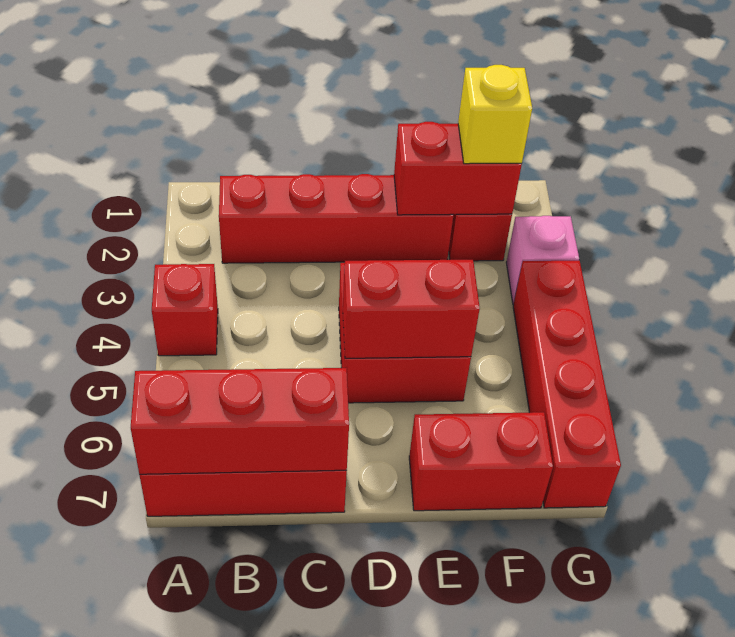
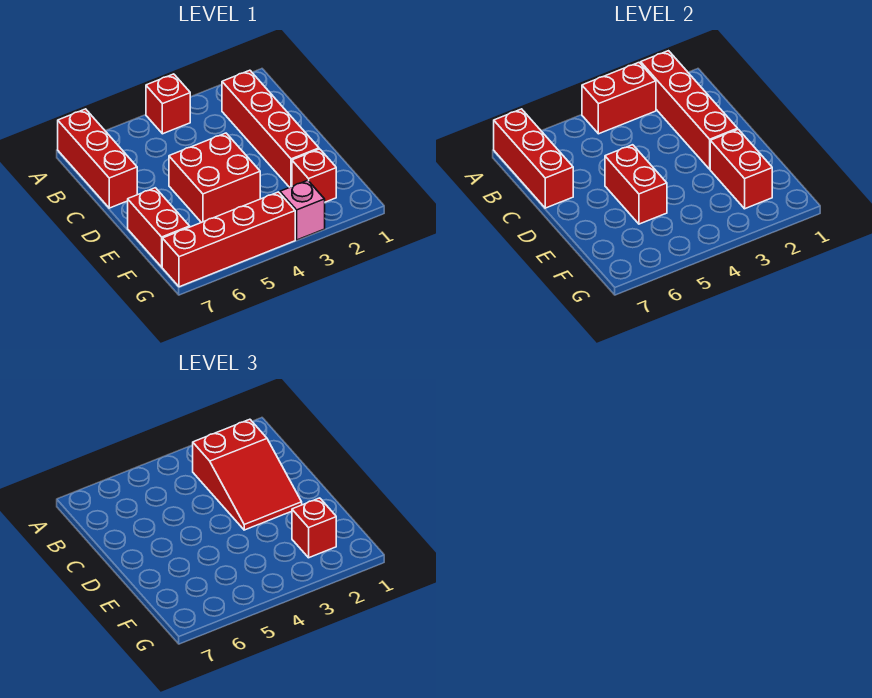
none -> red 1x4 brick [641,51,738,169]
none -> red 1x2 brick [582,63,656,134]
none -> red 2x3 slope [193,419,302,530]
yellow 1x1 brick [458,65,532,164] -> red 1x1 brick [292,498,336,558]

